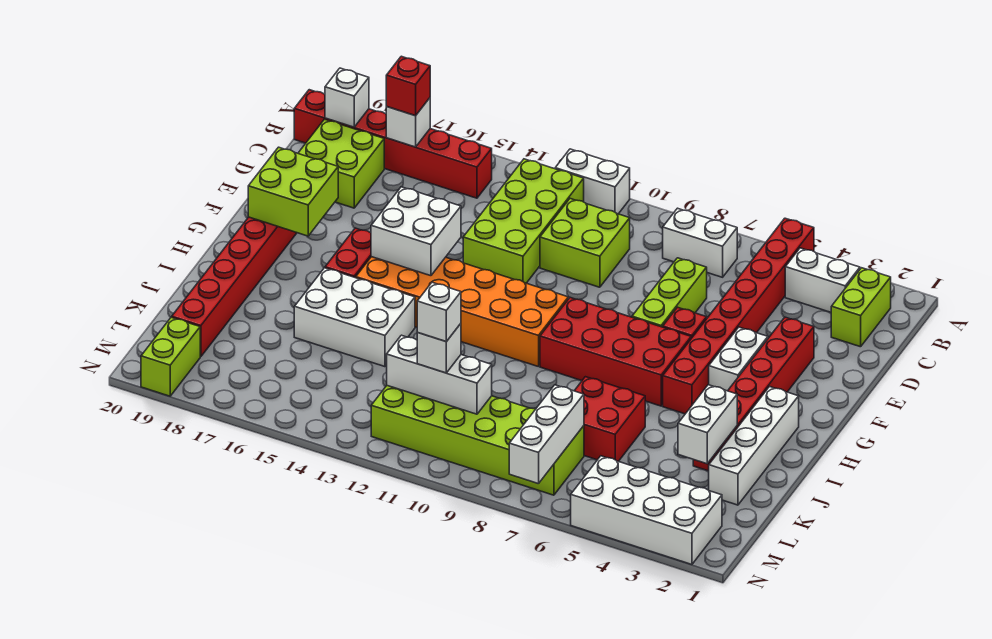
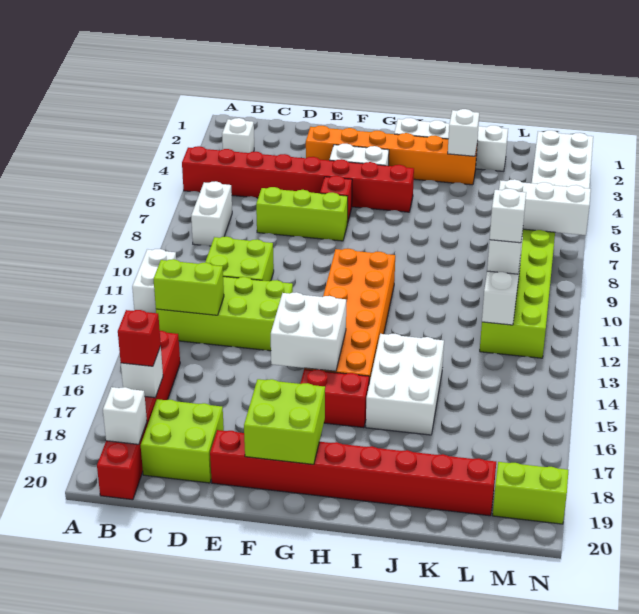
lime 1x2 brick [831,268,891,347] -> lime 1x2 brick moved to [154,259,224,315]
white 1x2 brick [785,248,860,312] -> white 1x1 brick [222,118,254,153]
red 1x6 brick [693,317,814,471] -> orange 1x6 brick [306,126,477,185]
red 2x4 brick [540,298,691,406] -> none
white 1x2 brick [678,385,737,464] -> white 1x1 brick [448,109,479,156]
red 2x2 brick [575,377,645,461] -> none

